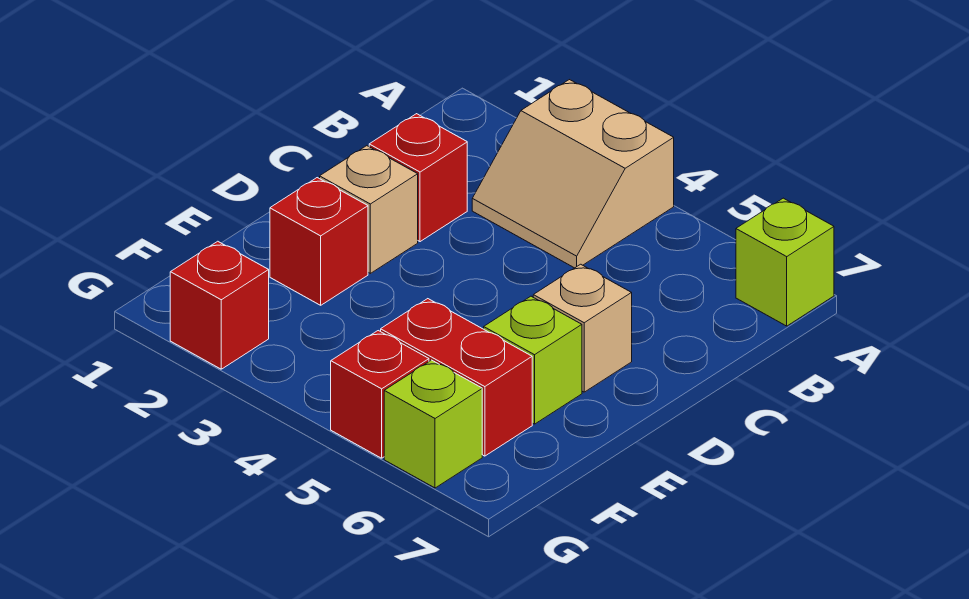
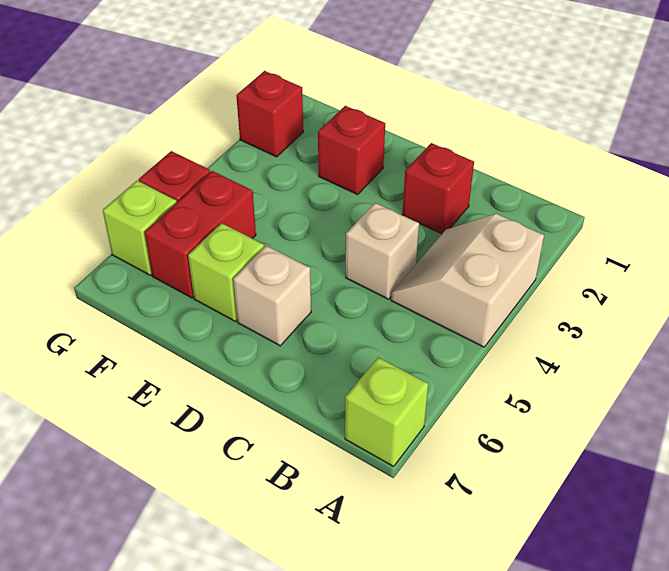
tan 1x1 brick [320,146,418,273] -> tan 1x1 brick moved to [346,203,419,299]

